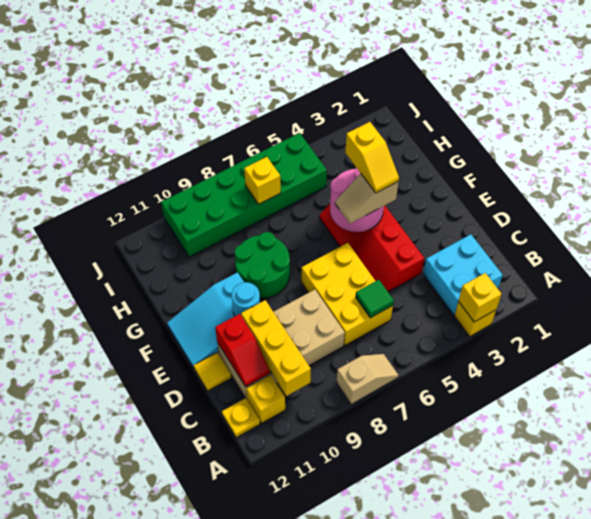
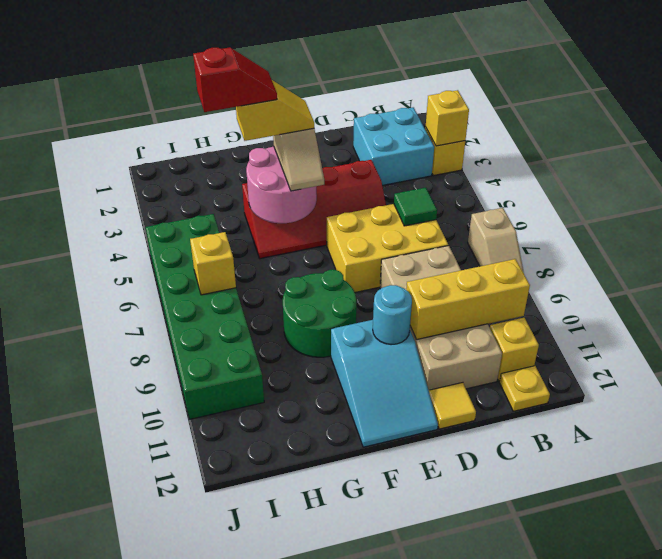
tan 1x2 slope [336,354,399,404] -> tan 1x2 slope turned to [468,208,524,273]
red 1x2 slope [215,314,270,387] -> red 1x2 slope moved to [193,47,277,112]

